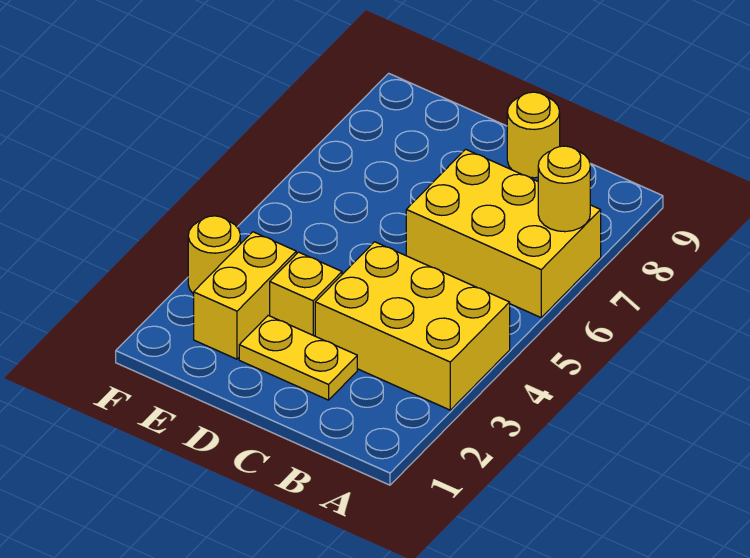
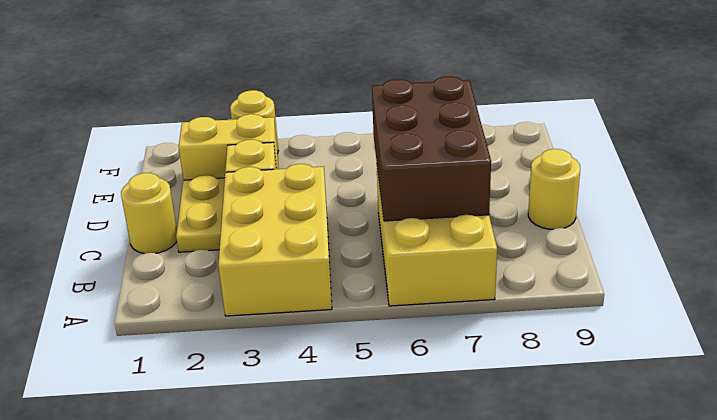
yellow 1x1 round brick [538,146,590,232] -> yellow 1x1 round brick moved to [121,173,177,254]
none -> brown 2x3 brick [372,76,491,221]

